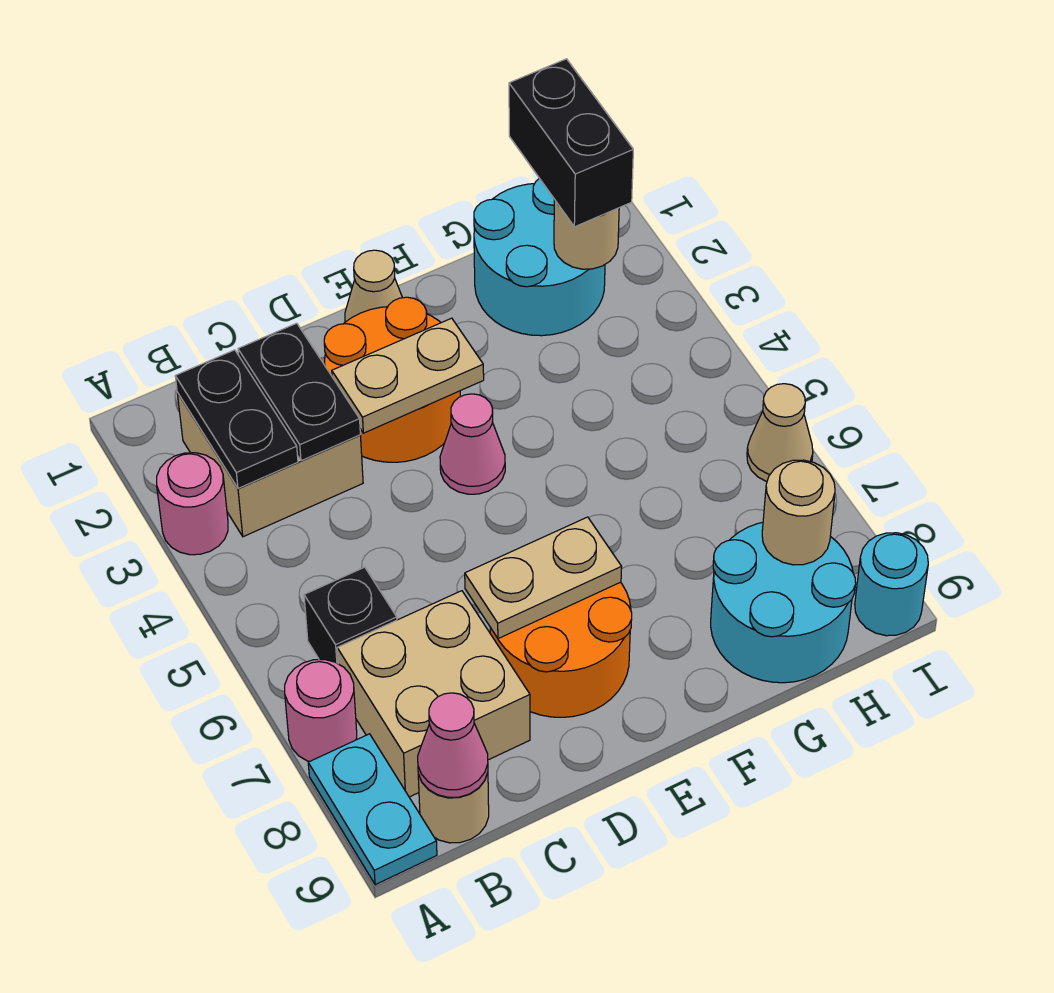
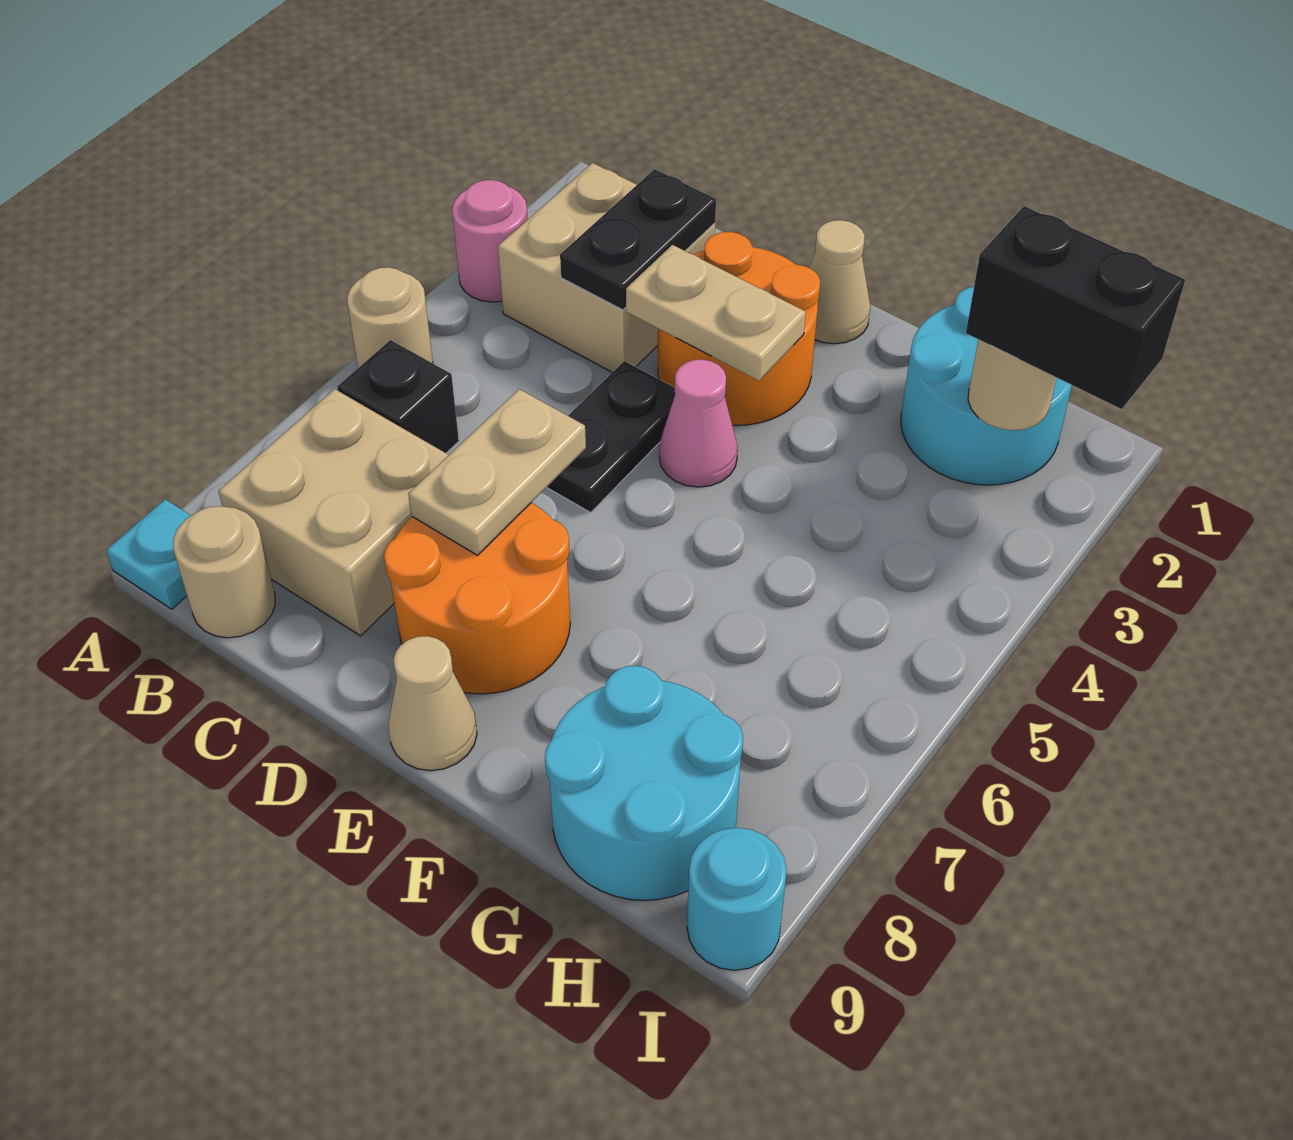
pink 1x1 round brick [285,659,357,762] -> none
cyan 1x2 plate [308,734,437,885] -> cyan 1x1 plate [106,499,191,609]
black 1x2 plate [175,350,298,488] -> black 1x2 plate moved to [547,361,675,512]
pink 1x1 cone [418,693,488,797] -> none
tan 1x2 plate [465,517,622,639] -> tan 1x2 plate turned to [408,389,586,555]
black 1x2 brick [509,59,633,227] -> black 1x2 brick turned to [966,206,1185,409]
tan 1x1 round brick [762,460,835,565] -> tan 1x1 round brick moved to [347,267,433,368]
tan 1x1 cone [747,384,813,482] -> tan 1x1 cone moved to [388,636,477,771]

